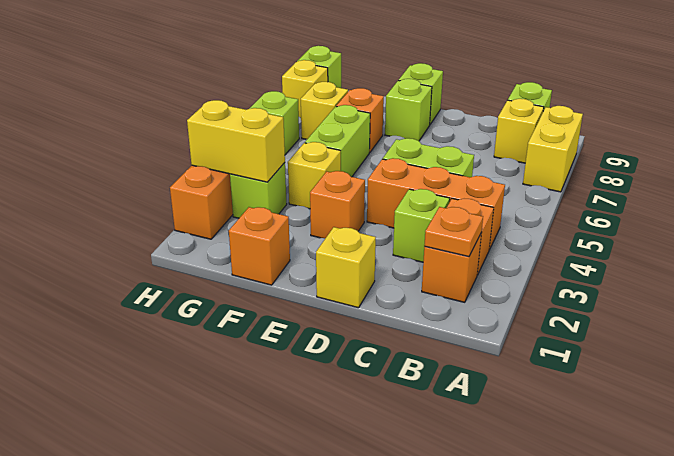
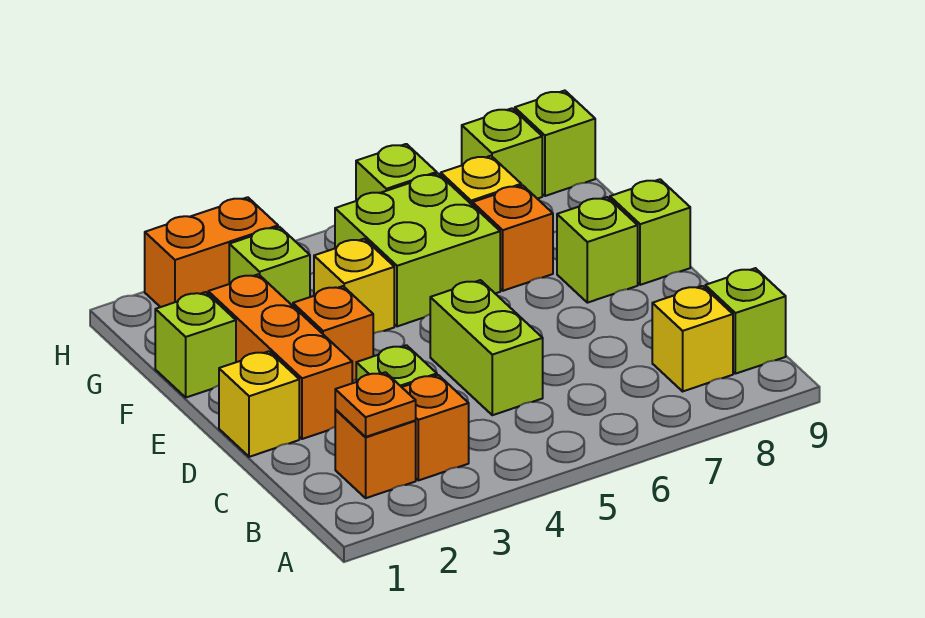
yellow 1x2 brick [523,106,583,192] -> none
orange 1x3 brick [367,158,505,250] -> orange 1x3 brick moved to [208,274,352,439]
orange 1x1 brick [229,207,290,285] -> lime 1x1 brick [155,292,236,397]
lime 1x2 brick [305,105,370,177] -> lime 2x2 brick [335,174,500,326]
yellow 1x2 brick [187,100,285,182] -> none
yellow 1x1 brick [282,60,328,118] -> lime 1x1 brick [462,108,542,199]

